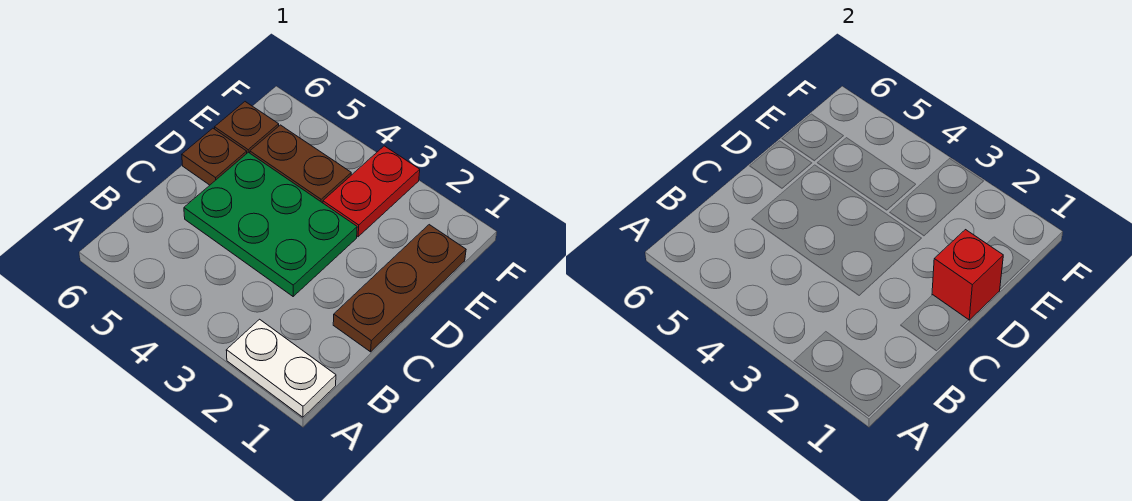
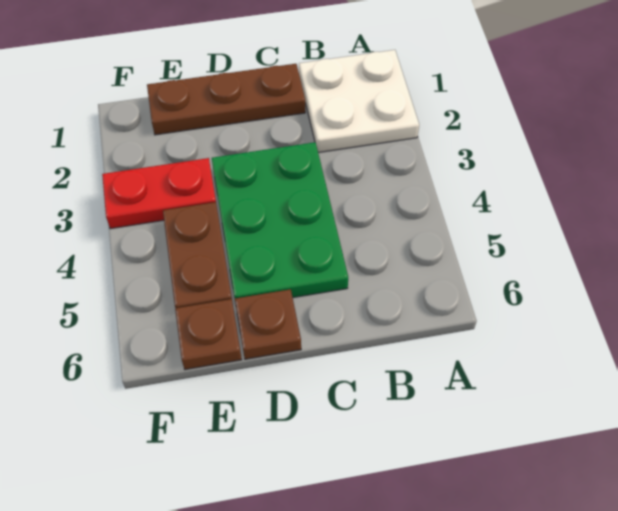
white 1x2 plate [226,319,336,417] -> white 2x2 plate [299,50,419,153]
red 1x1 brick [932,230,1003,320] -> none

